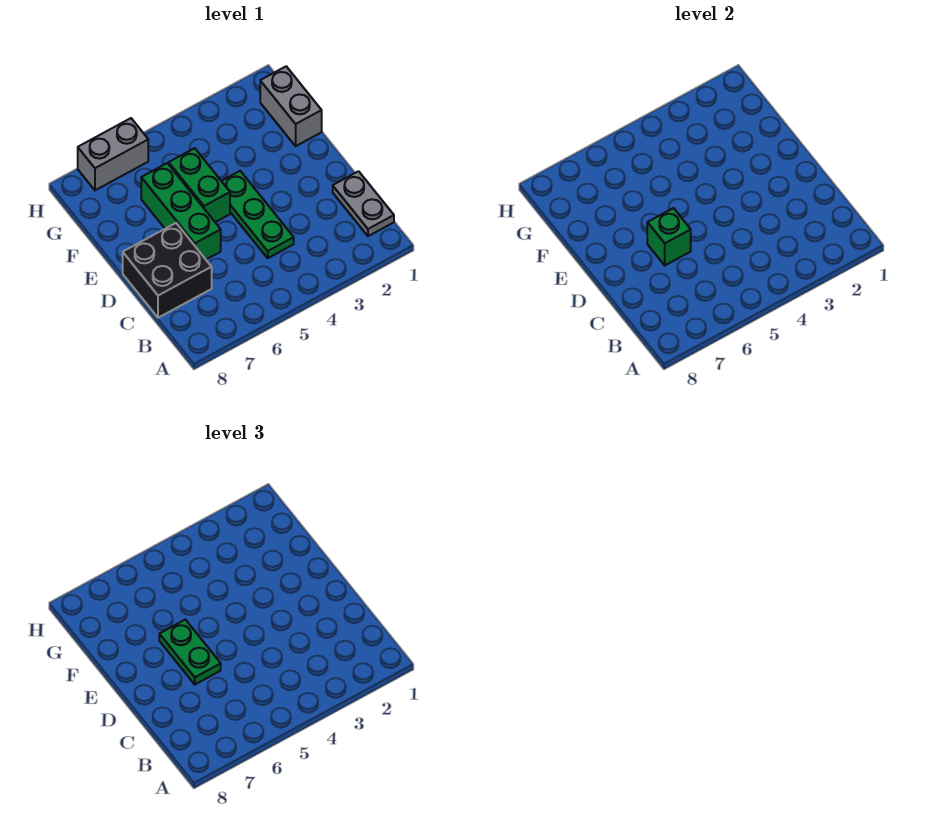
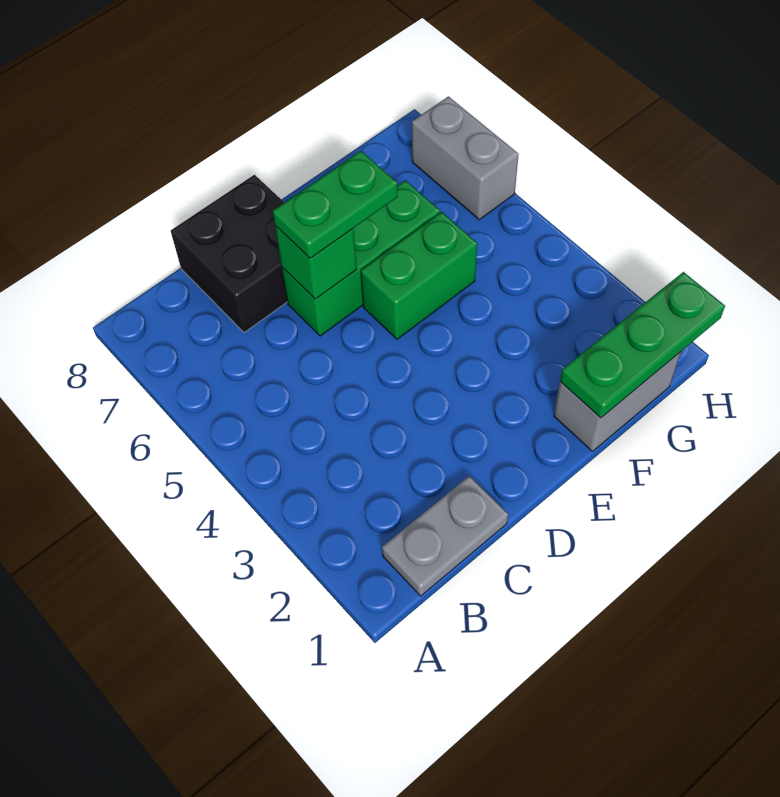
green 1x3 plate [222,171,294,258] -> green 1x3 plate moved to [560,272,725,418]

